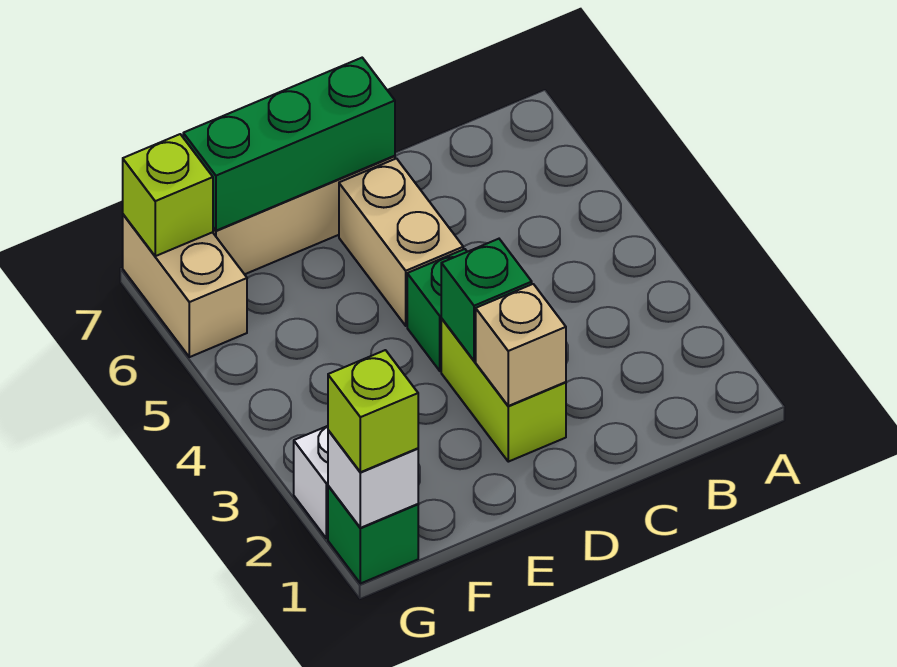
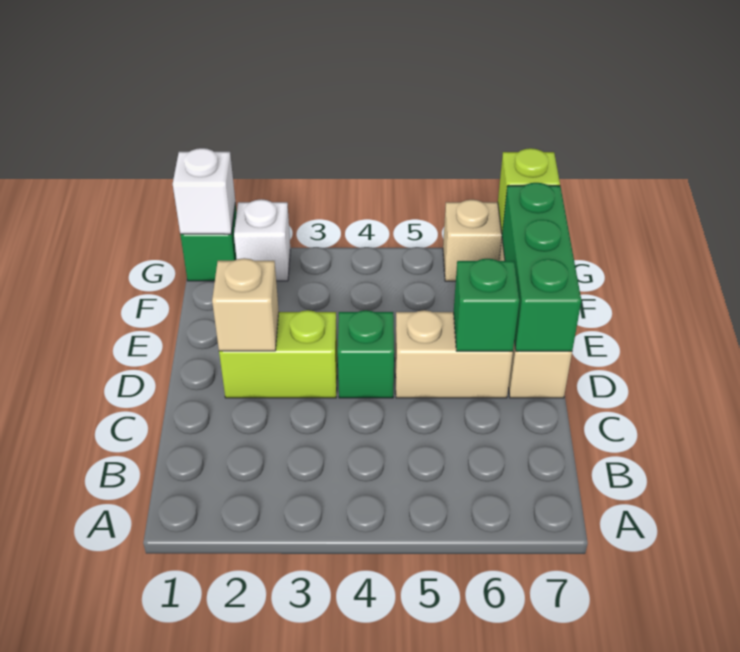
green 1x1 brick [441,239,532,361] -> green 1x1 brick moved to [454,259,519,351]
lime 1x1 brick [328,350,418,472] -> none

